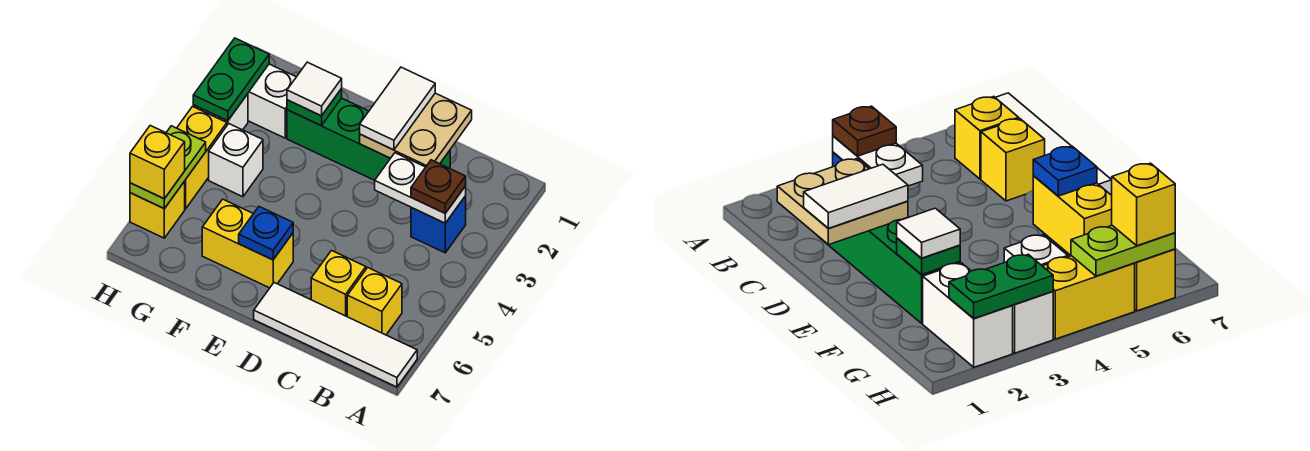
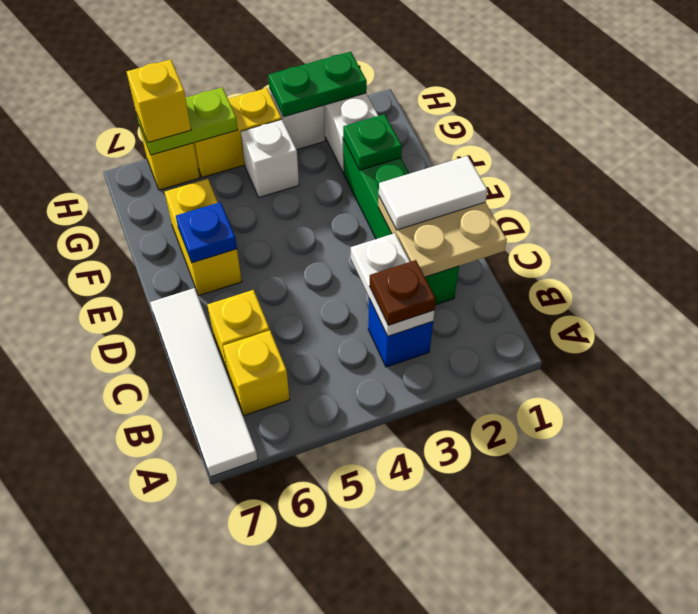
white 1x1 tile [287,62,342,116] -> none

